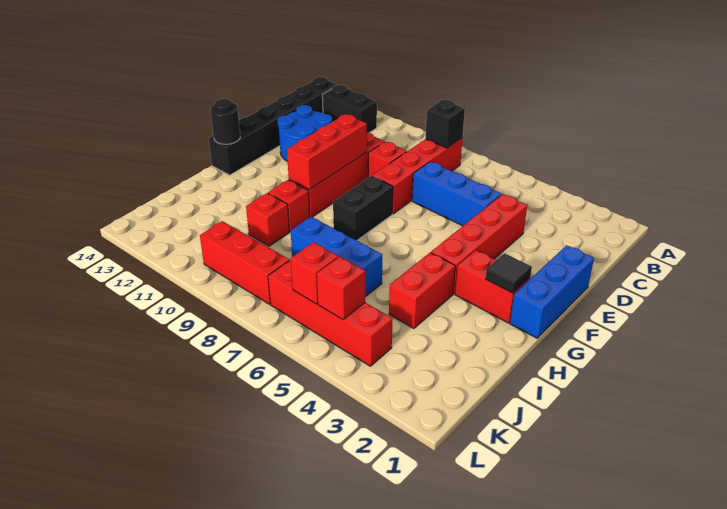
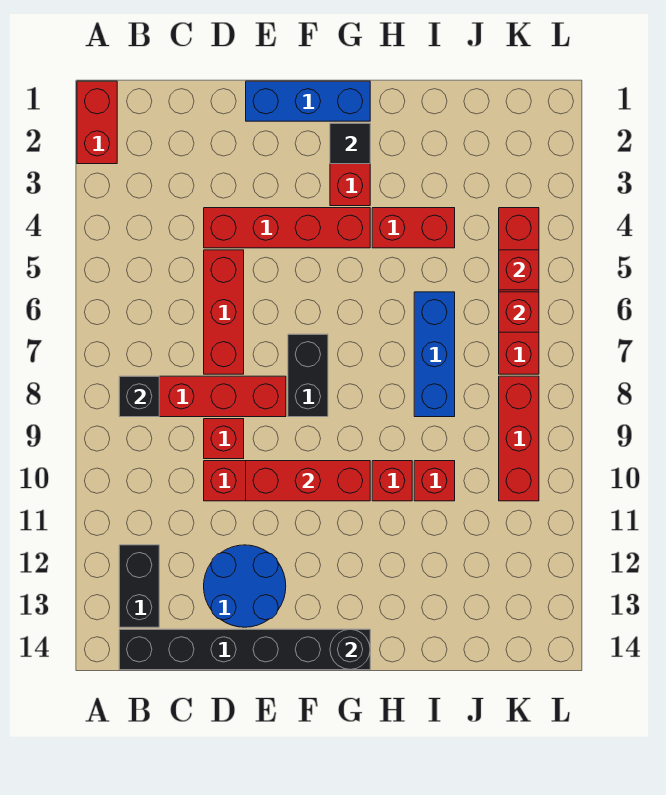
none -> red 1x2 brick [77,81,117,164]
blue 1x3 brick [412,162,501,226] -> red 1x3 brick [204,250,244,374]
black 1x2 brick [333,176,393,241] -> black 1x2 brick turned to [288,334,328,417]

